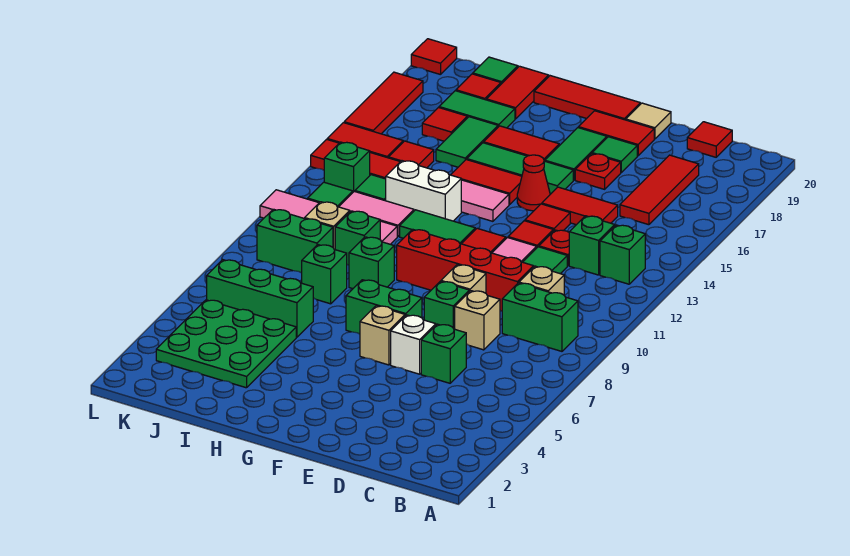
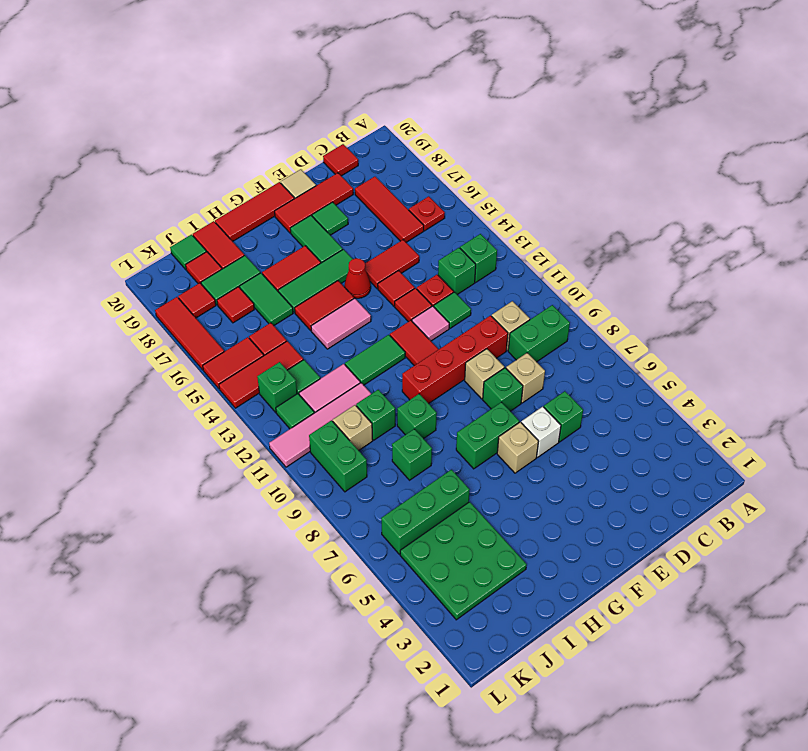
red 1x1 plate [575,154,621,189] -> red 1x1 plate moved to [409,196,445,231]
red 1x2 tile [578,111,654,156] -> red 1x3 tile [275,173,353,233]
white 1x2 brick [386,161,461,221] -> none
green 1x2 brick [257,209,333,273] -> green 1x2 brick turned to [309,420,367,492]
red 1x1 tile [411,39,457,75] -> red 1x1 tile moved to [178,283,216,318]

